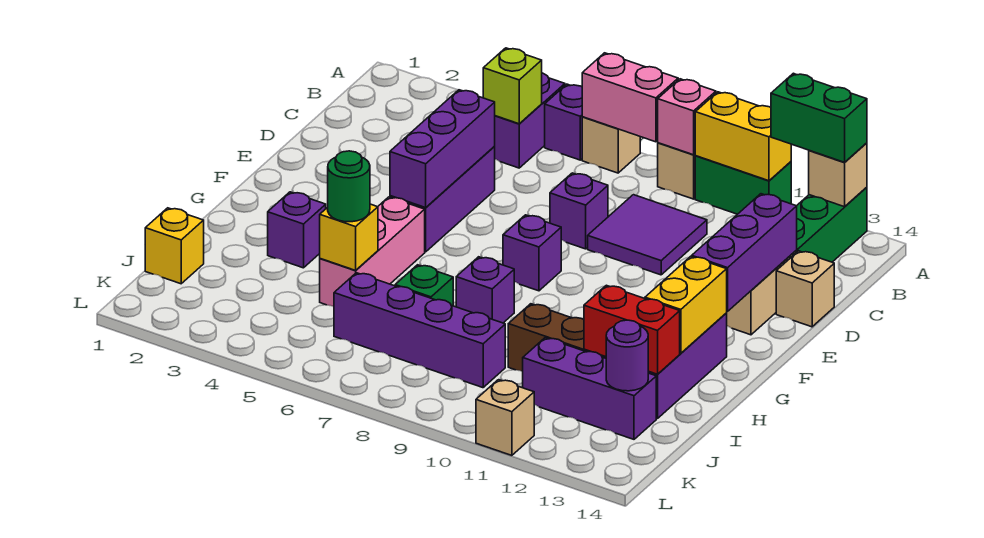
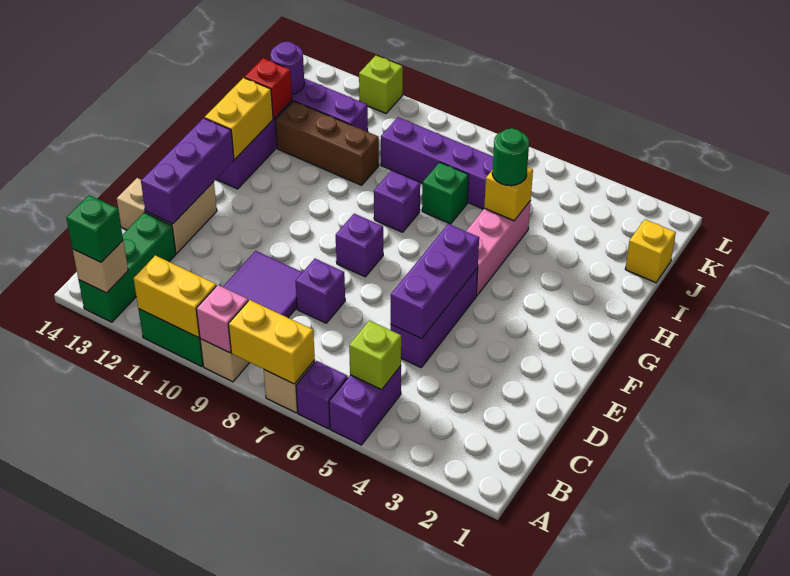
pink 1x2 brick [582,53,678,142] -> yellow 1x2 brick [228,300,315,384]
green 1x2 brick [771,73,867,162] -> green 1x1 brick [66,195,123,262]
purple 1x1 brick [268,192,326,268] -> none
red 1x2 brick [584,285,680,374] -> red 1x1 brick [245,58,292,118]
tan 1x1 brick [476,380,534,455] -> lime 1x1 brick [359,56,403,113]

